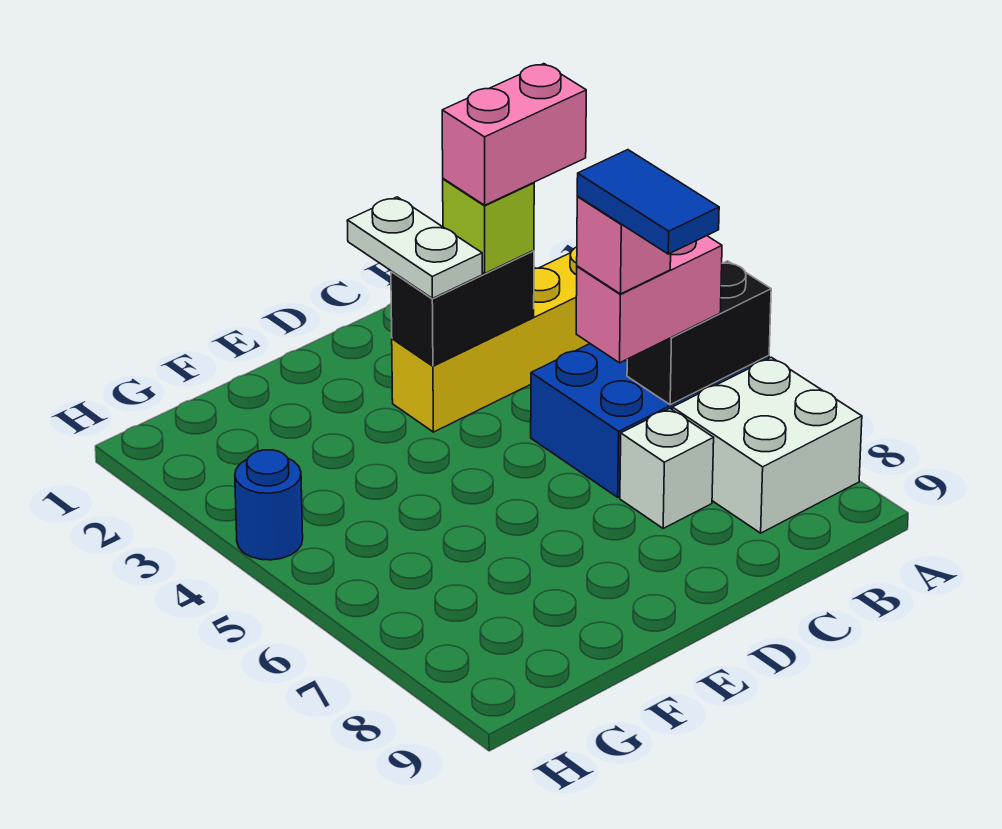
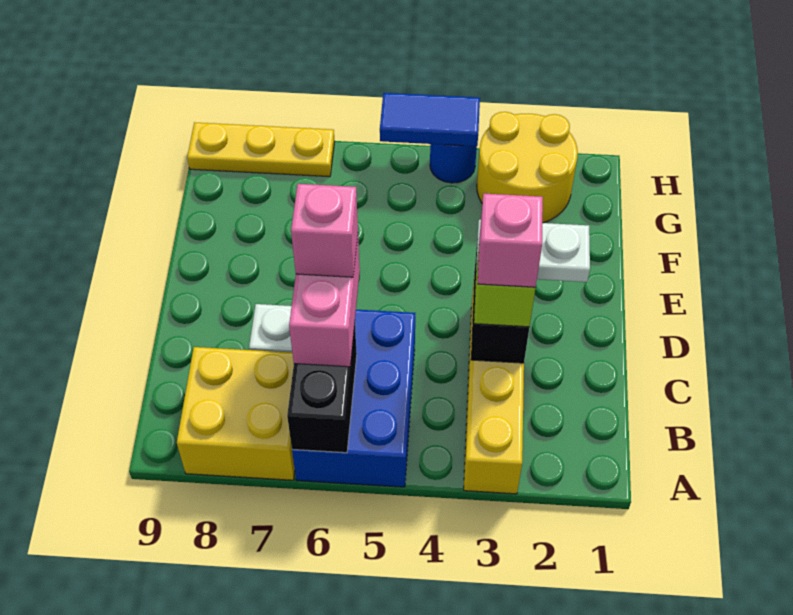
white 2x2 brick [672,357,862,533] -> yellow 2x2 brick [177,347,295,480]
pink 1x2 brick [442,64,586,205] -> pink 1x1 brick [478,194,543,287]
blue 1x2 tile [577,150,719,254] -> blue 1x2 tile moved to [380,93,480,146]
none -> yellow 2x2 round brick [477,112,578,223]
none -> yellow 1x3 plate [187,122,335,177]

